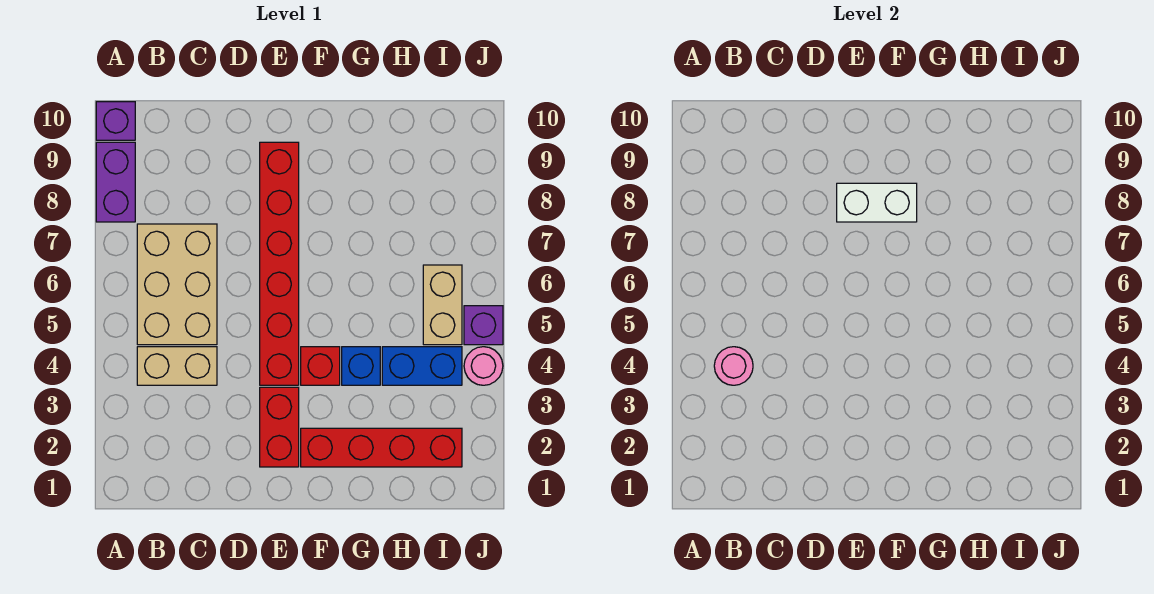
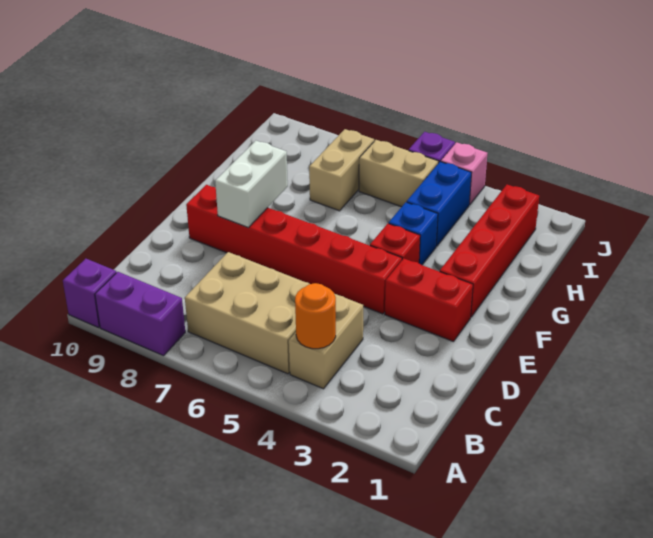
pink 1x1 round brick [714,347,753,385] -> orange 1x1 round brick [295,283,336,349]
none -> tan 1x2 brick [309,129,374,211]
pink 1x1 round brick [464,347,503,385] -> pink 1x1 brick [441,142,487,205]

